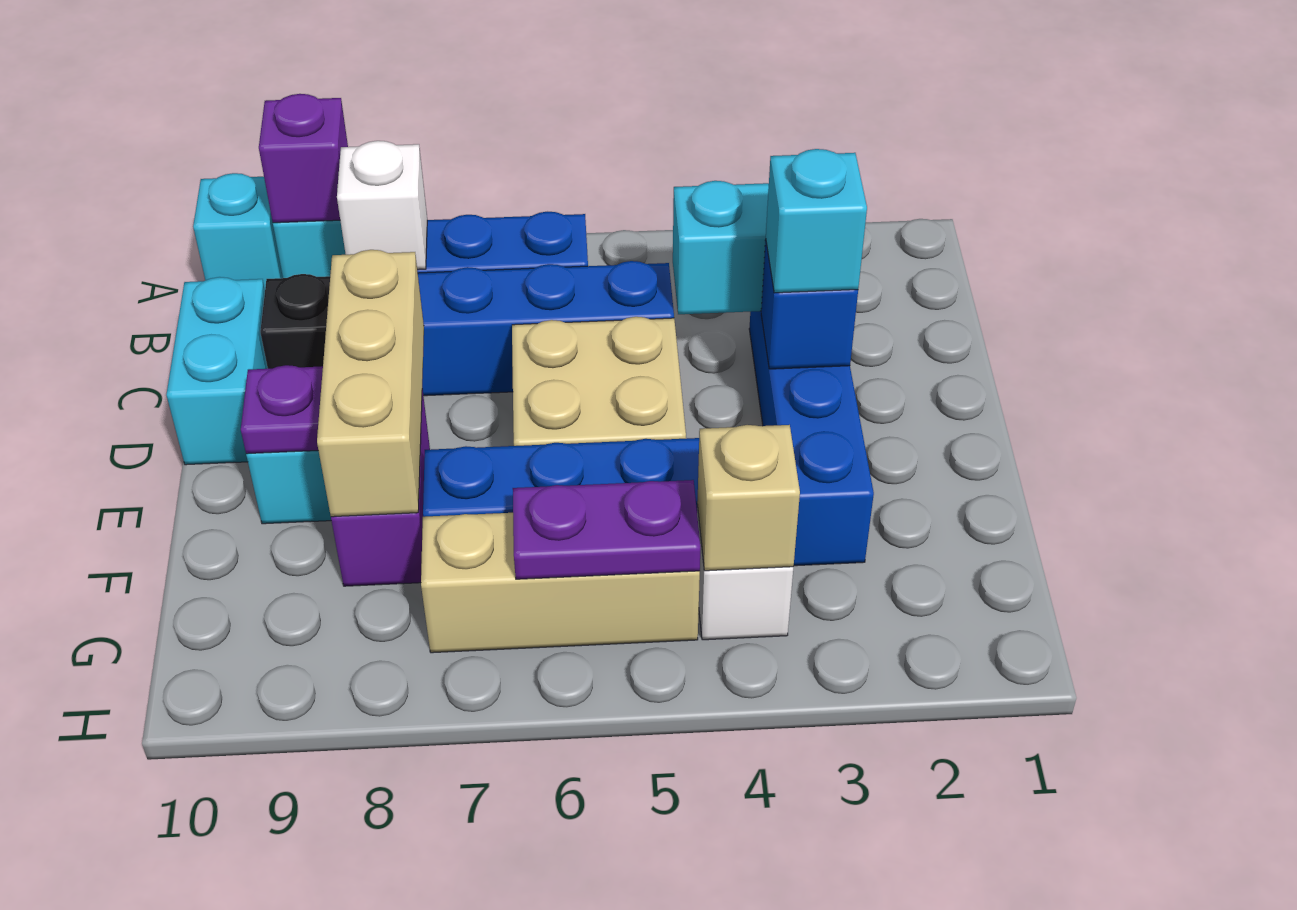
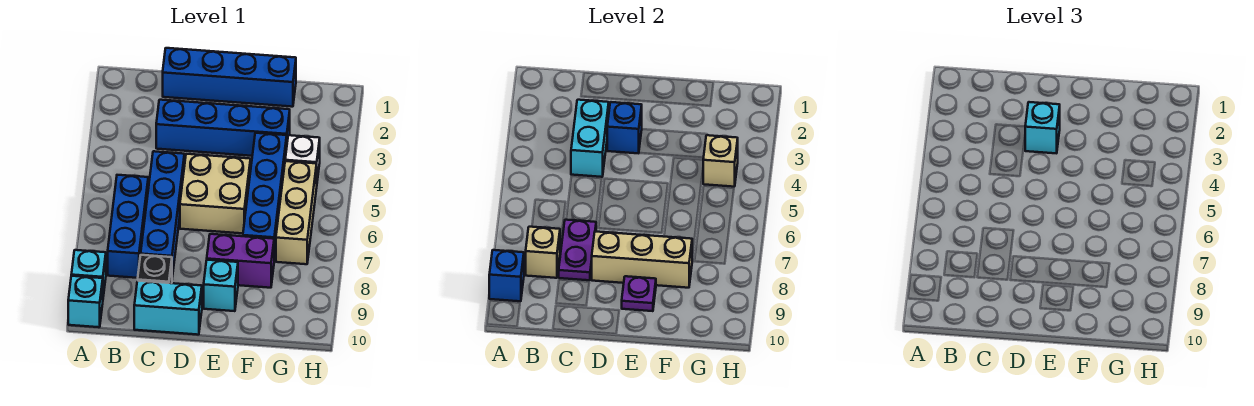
purple 1x1 brick [259,94,348,223] -> blue 1x1 brick [489,250,524,301]
white 1x1 brick [337,141,427,270] -> tan 1x1 brick [526,227,560,278]
none -> blue 1x4 brick [163,48,296,107]
purple 1x2 plate [513,480,700,579] -> purple 1x2 plate moved to [559,220,596,280]

